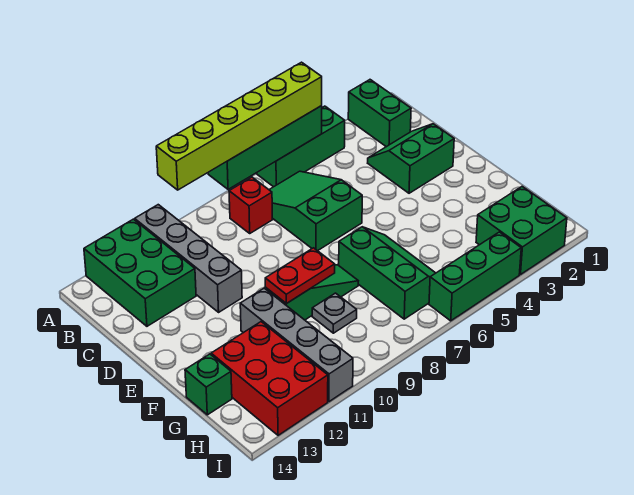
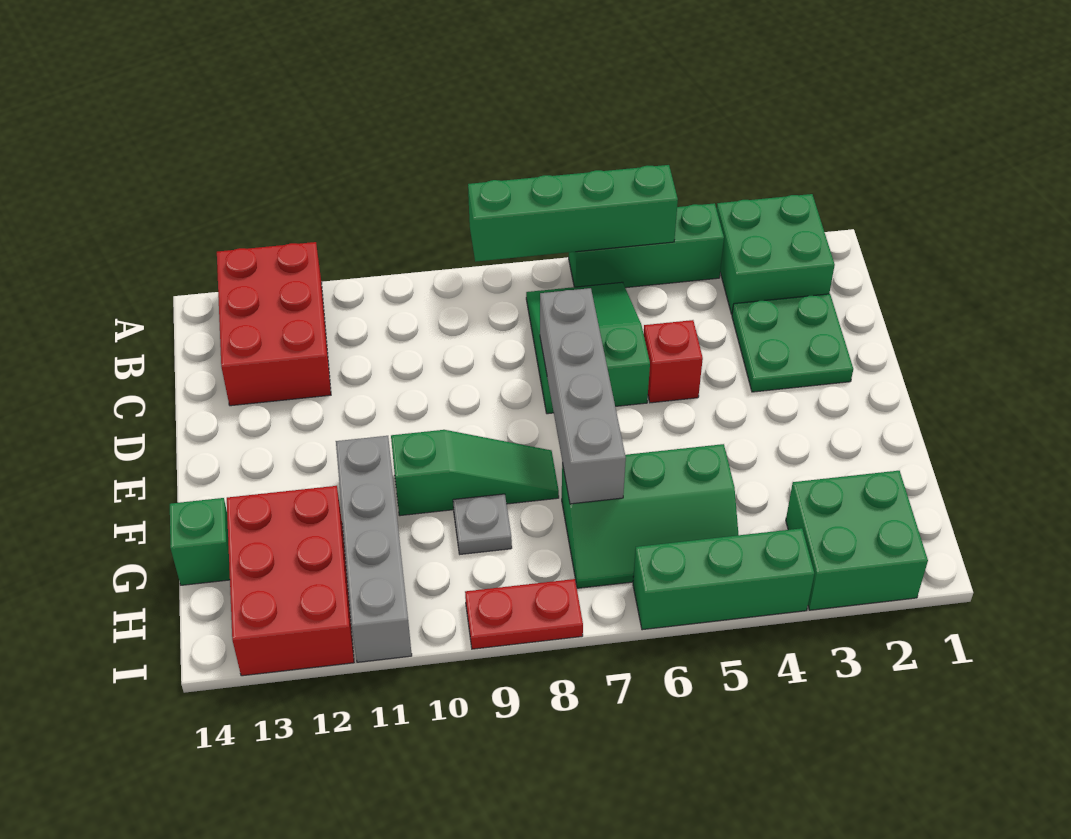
green 1x2 brick [348,80,411,147] -> green 2x2 brick [717,194,835,314]
lime 1x6 brick [156,62,322,190] -> none
grey 1x4 brick [135,205,242,312] -> grey 1x4 brick moved to [540,288,626,504]
green 2x3 brick [84,219,196,326] -> red 2x3 brick [217,242,331,406]
red 1x1 brick [229,177,273,233] -> red 1x1 brick moved to [643,320,703,403]
green 2x2 slope [368,124,454,193] -> green 2x2 plate [732,294,853,392]
green 2x3 slope [339,227,435,319] -> green 2x3 slope turned to [562,444,738,588]
red 1x2 plate [265,248,335,304] -> red 1x2 plate moved to [465,579,583,649]

